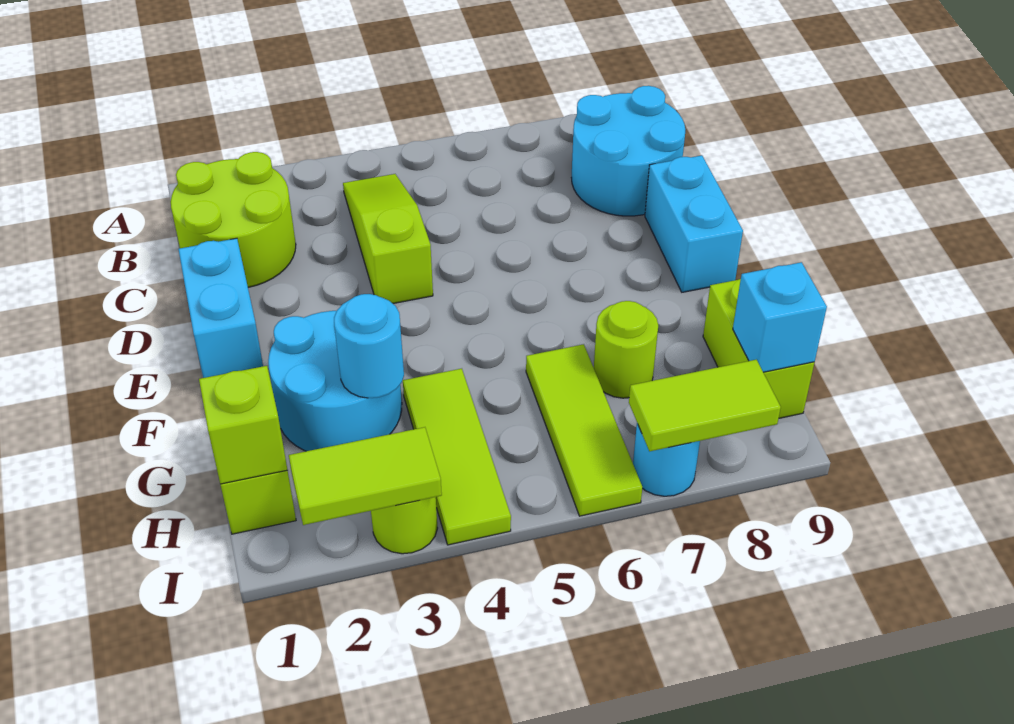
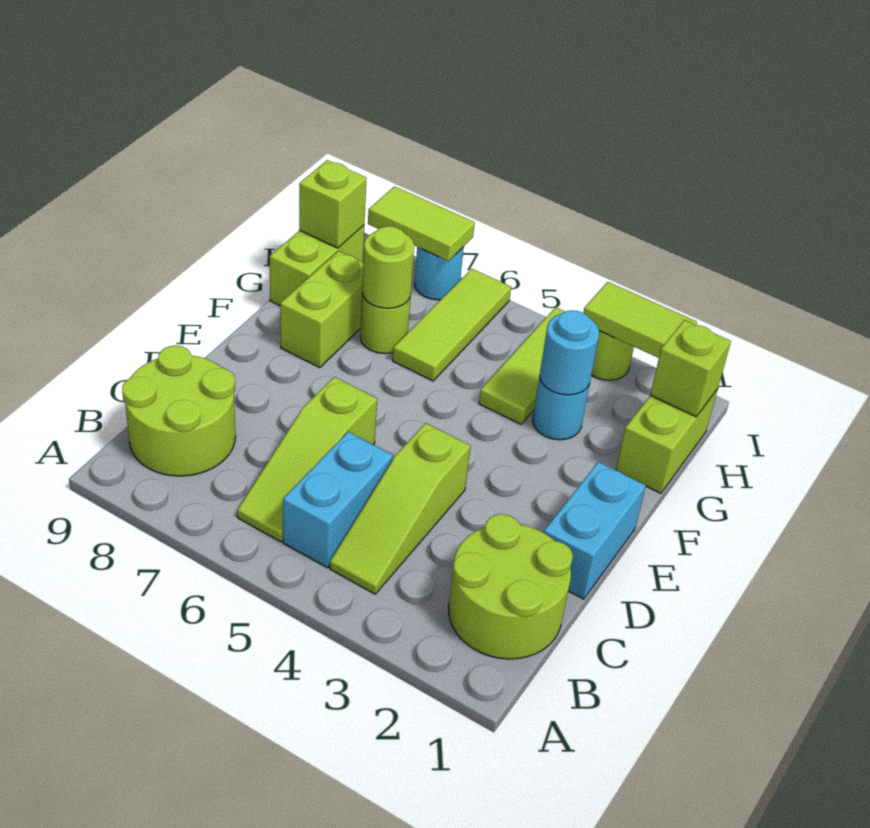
none -> lime 1x3 slope [237,377,377,542]
cyan 2x2 round brick [571,86,685,216] -> lime 2x2 round brick [122,345,236,476]
cyan 1x2 brick [645,155,743,292] -> cyan 1x2 brick moved to [283,432,393,568]
cyan 2x2 round brick [268,311,402,451] -> cyan 1x1 round brick [533,376,590,440]
none -> lime 1x2 brick [280,251,363,368]
none -> lime 1x1 round brick [362,226,414,309]
cyan 1x1 brick [733,262,827,373] -> lime 1x1 brick [299,160,367,248]

